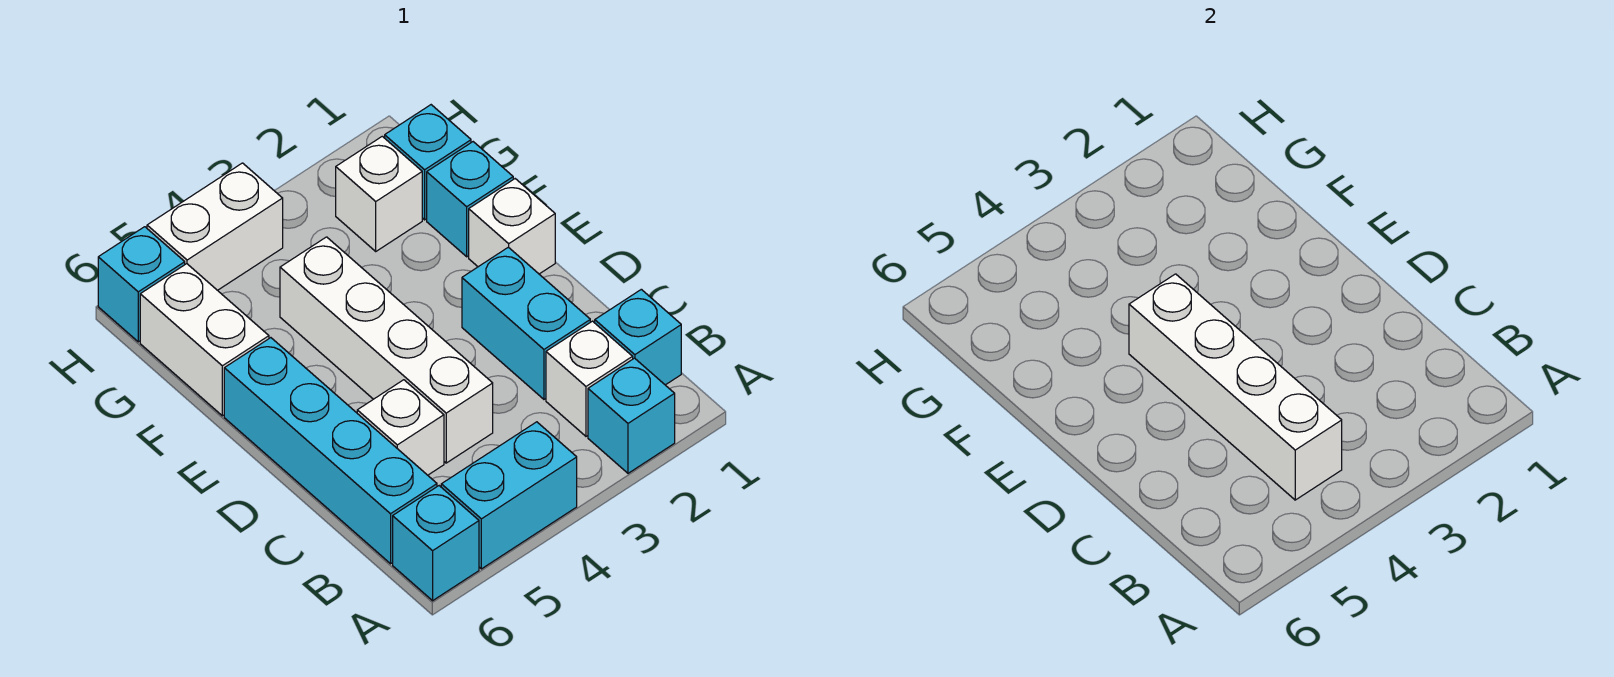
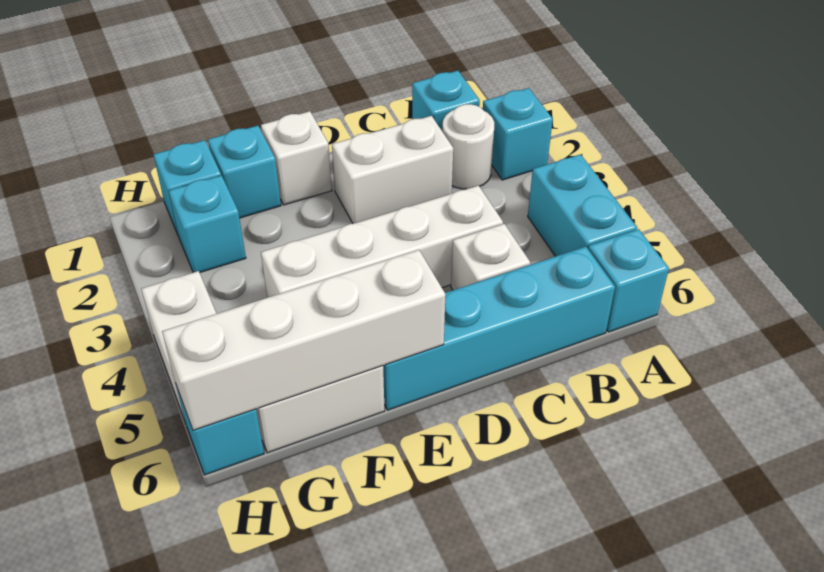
white 1x1 brick [546,321,633,436] -> white 1x1 round brick [442,104,495,189]
white 1x4 brick [1129,274,1342,500] -> white 1x4 brick moved to [162,250,445,430]
cyan 1x2 brick [462,247,590,399] -> white 1x2 brick [332,116,453,224]
white 1x1 brick [336,136,422,251] -> cyan 1x1 brick [169,175,246,273]

